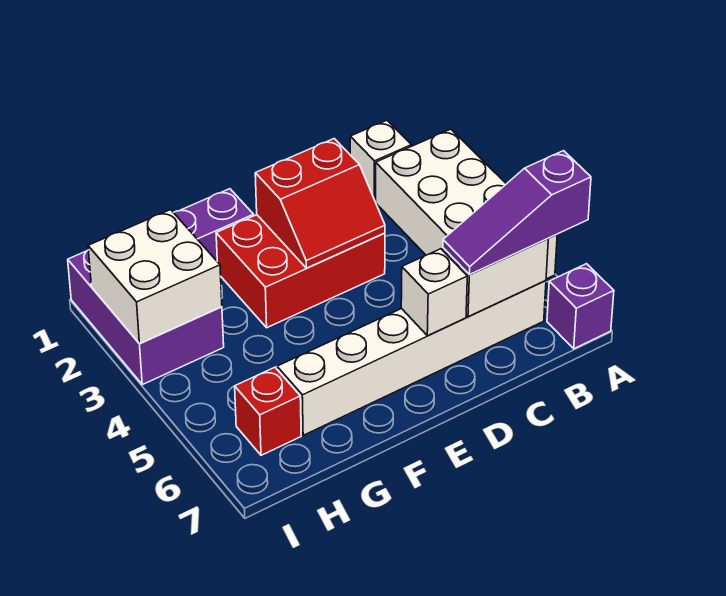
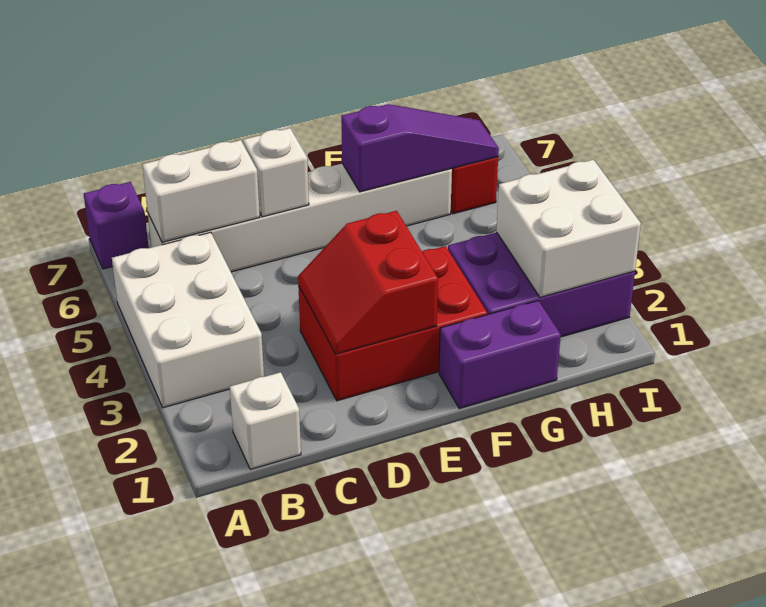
white 2x4 brick [376,129,557,279] -> white 2x3 brick [112,232,264,408]
purple 1x3 slope [443,151,591,275] -> purple 1x3 slope moved to [341,104,499,192]
red 2x2 slope [255,139,385,268] -> red 2x2 slope turned to [298,211,438,354]
purple 2x3 brick [68,251,224,385] -> purple 2x3 brick turned to [448,232,635,337]

